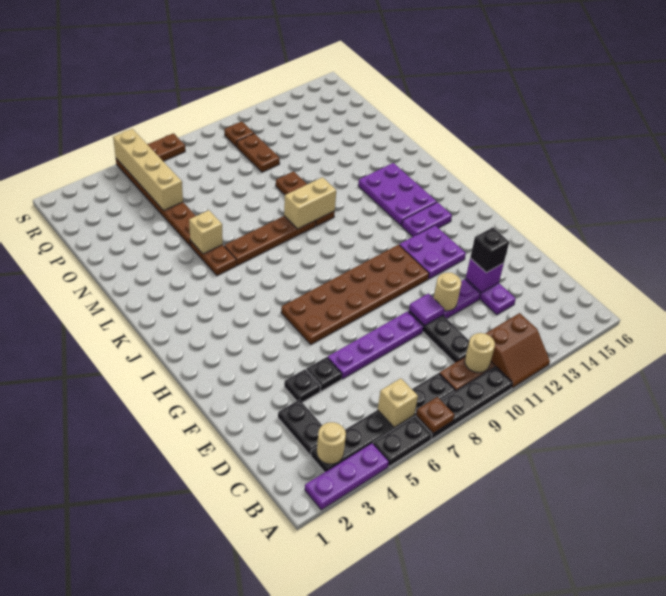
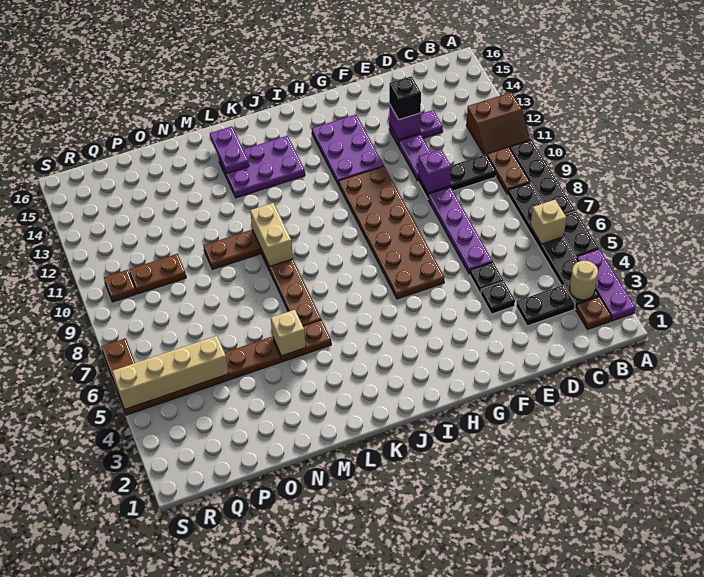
brown 1x1 plate [416,397,454,433] -> brown 1x1 plate moved to [576,296,611,329]
brown 2x2 slope [486,313,550,388] -> brown 2x2 slope turned to [466,92,530,155]
tan 1x1 round brick [465,333,495,373] -> none
purple 1x1 tile [409,294,444,326] -> purple 1x1 brick [418,149,451,193]
tan 1x1 round brick [434,272,461,311] -> none
purple 2x2 plate [399,225,466,279] -> purple 2x3 plate [312,114,384,185]
purple 1x2 plate [402,202,452,237] -> purple 1x2 plate moved to [210,126,249,174]

